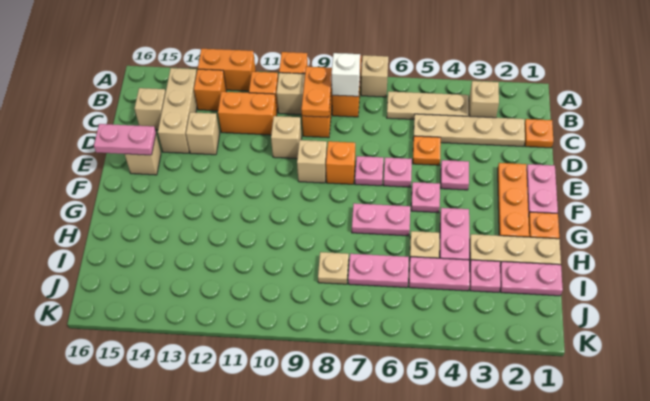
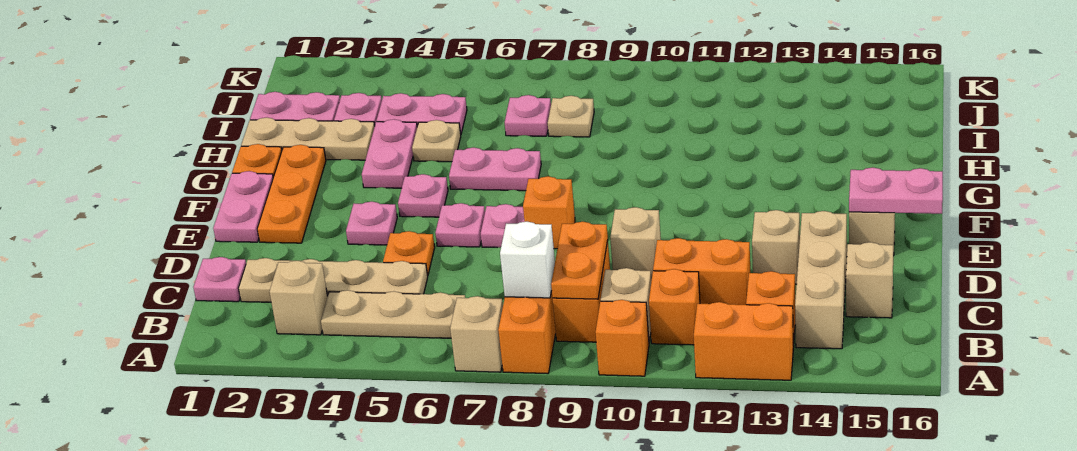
orange 1x1 plate [524,119,553,148] -> pink 1x1 plate [193,257,246,302]
tan 1x1 brick [297,140,327,183] -> none
pink 1x2 plate [348,254,409,288] -> pink 1x1 plate [505,95,551,136]

